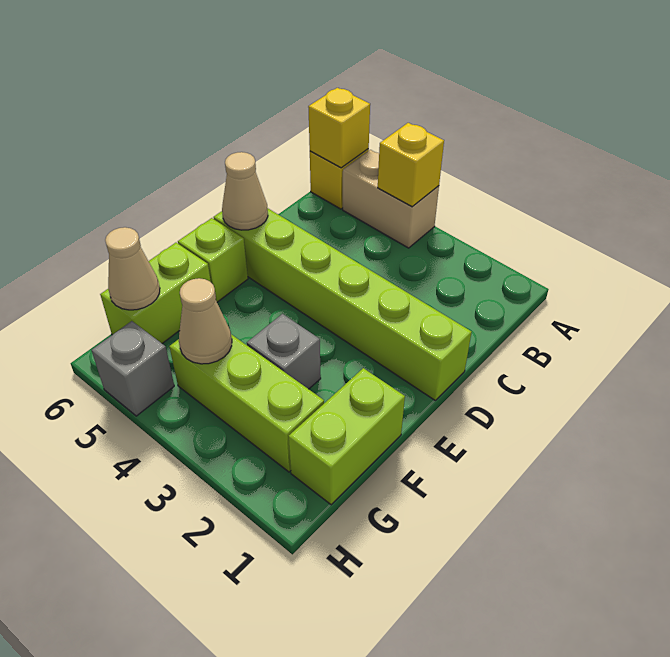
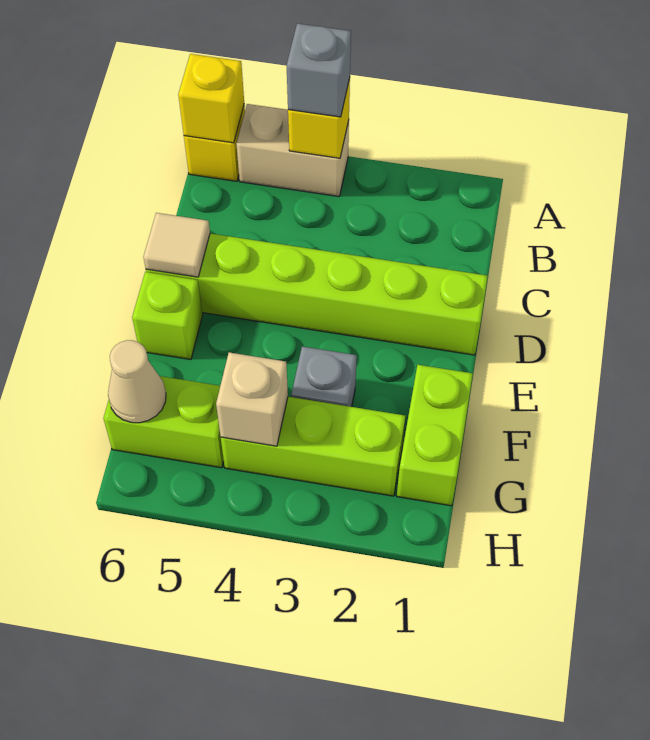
tan 1x1 cone [222,152,268,230] -> tan 1x1 tile [143,213,210,277]
lime 1x2 brick [100,243,211,343] -> lime 1x2 brick turned to [104,376,224,468]
tan 1x1 cone [179,278,232,364] -> tan 1x1 brick [216,352,288,446]
grey 1x1 brick [92,321,174,416] -> grey 1x1 brick moved to [287,23,351,117]

